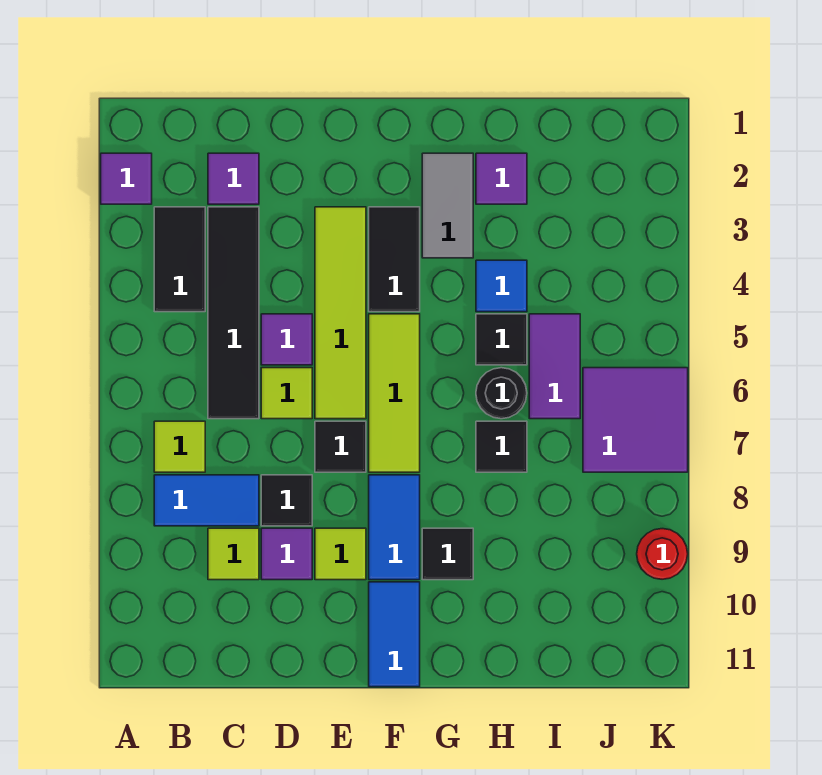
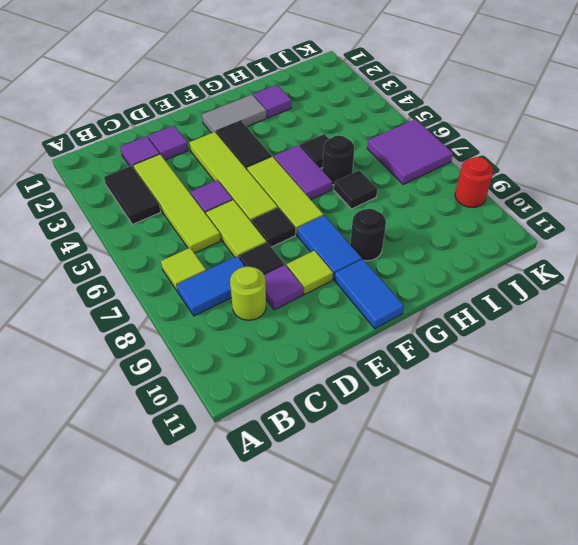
purple 1x1 tile [101,153,152,204] -> purple 1x1 tile moved to [148,125,188,160]
black 1x4 tile [208,207,259,419] -> lime 1x4 tile [133,154,221,253]
lime 1x1 tile [208,528,259,580] -> lime 1x1 round brick [230,267,266,320]
lime 1x1 tile [261,368,312,419] -> lime 1x2 tile [206,200,266,257]
grey 1x2 tile [422,153,473,258] -> grey 1x2 tile turned to [202,95,267,133]
black 1x1 tile [422,528,473,580] -> black 1x1 round brick [350,209,386,261]
blue 1x1 tile [476,260,527,312] -> none
purple 1x2 tile [529,314,580,419] -> purple 1x2 tile moved to [274,145,332,199]

